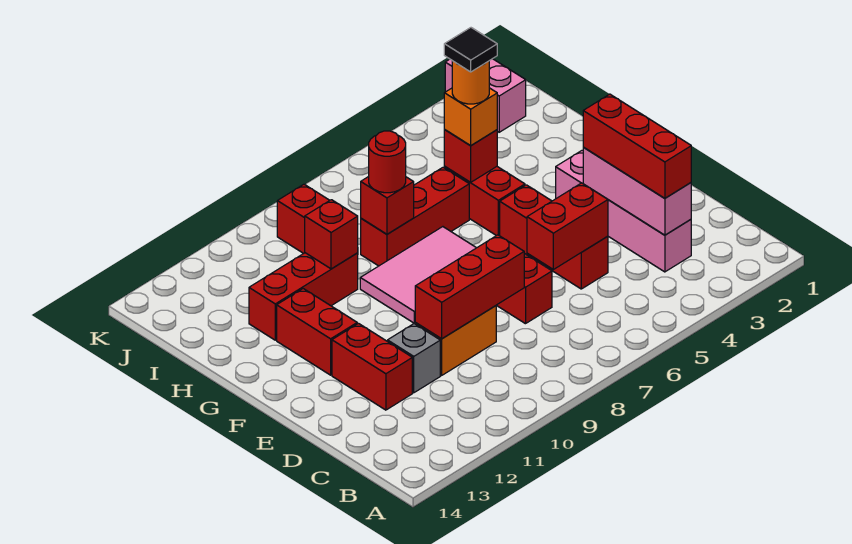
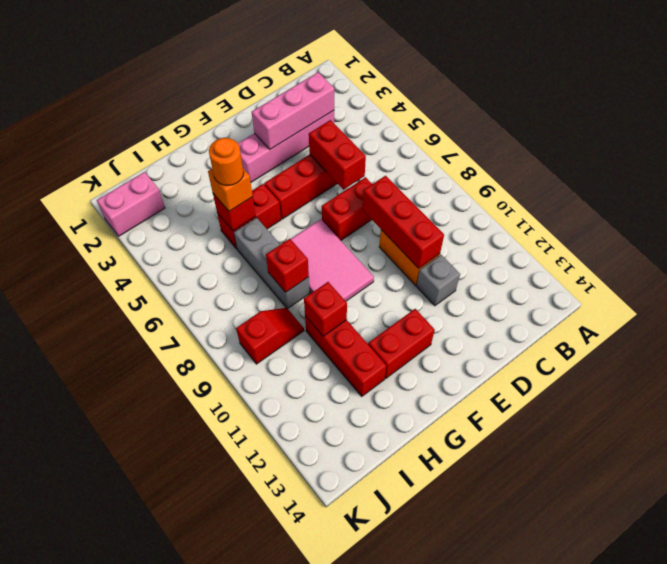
red 1x3 brick [583,94,691,198] -> none
red 1x2 brick [332,324,412,410] -> none
black 1x1 tile [444,28,497,72] -> none
red 1x3 brick [361,167,469,266] -> grey 1x3 brick [234,218,310,309]
red 1x1 round brick [369,131,406,193] -> none

